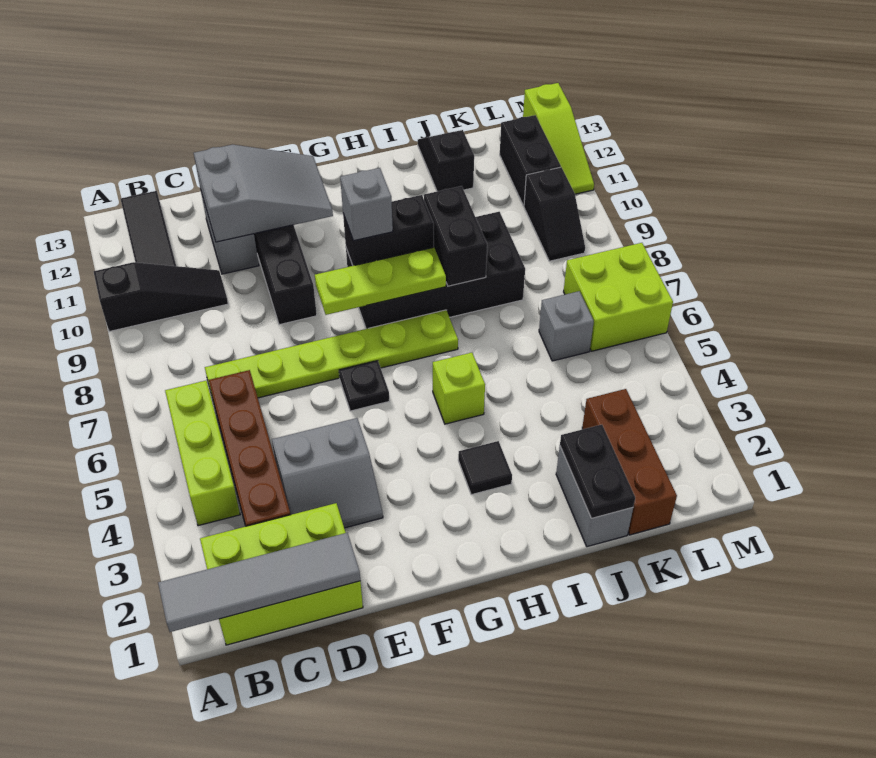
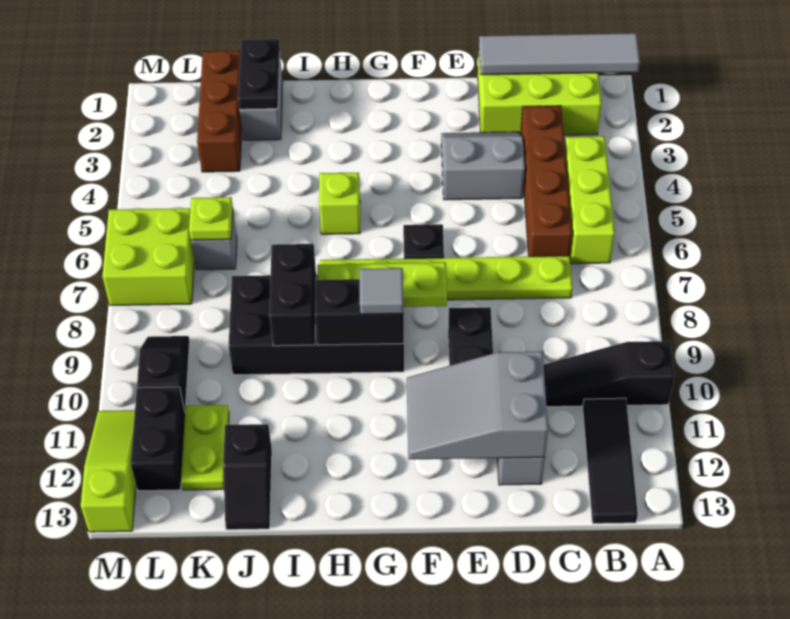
grey 1x1 brick [340,168,393,241] -> grey 1x1 tile [360,268,404,314]
black 1x1 tile [458,441,512,495] -> none
none -> lime 1x1 plate [189,197,233,240]
none -> lime 1x2 plate [181,405,229,490]

